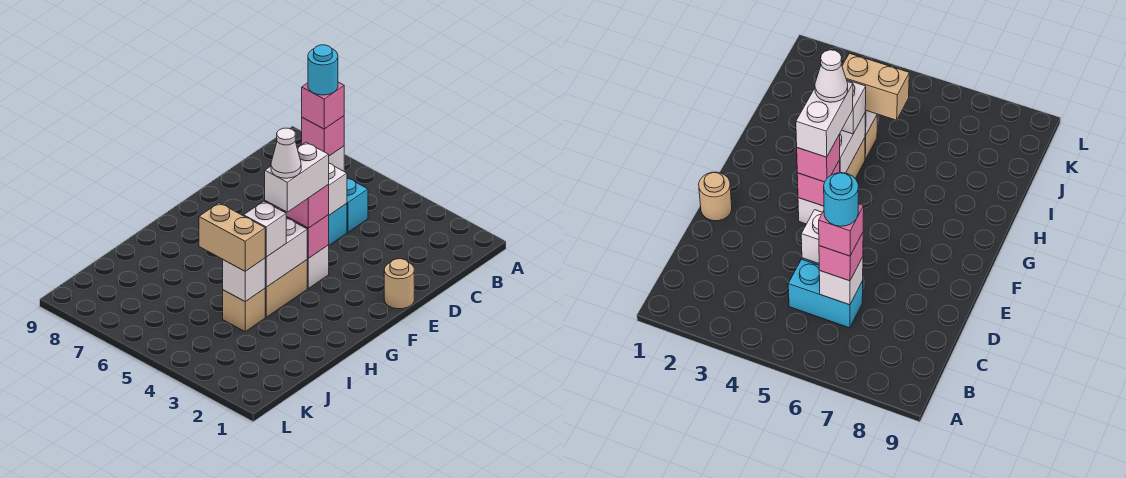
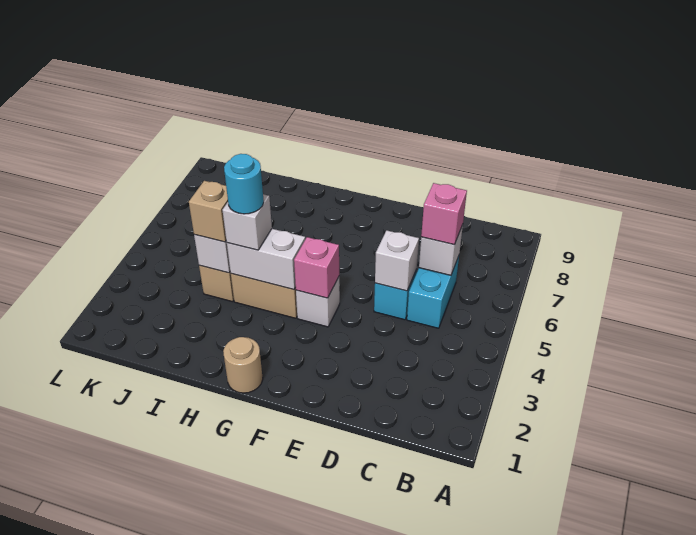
pink 1x1 brick [302,82,344,129] -> none
cyan 1x1 round brick [308,45,338,95] -> cyan 1x1 round brick moved to [224,154,264,214]
tan 1x1 round brick [384,259,414,309] -> tan 1x1 round brick moved to [223,337,263,393]
pink 1x1 brick [286,185,329,228] -> none
white 1x2 brick [265,142,329,212] -> none
white 1x1 cone [271,128,301,178] -> none
tan 1x2 brick [199,203,265,271] -> tan 1x1 brick [189,181,228,242]

